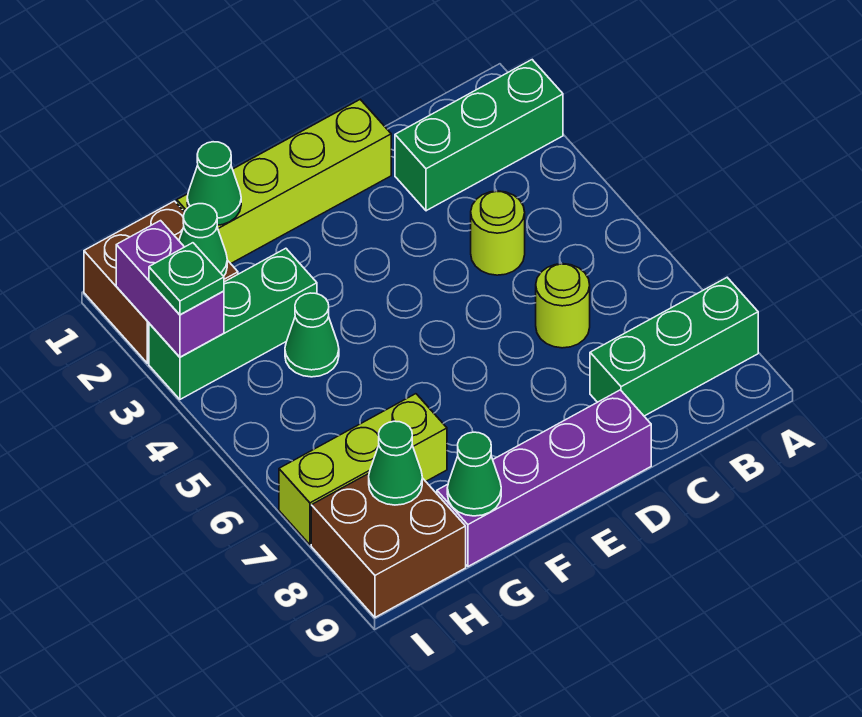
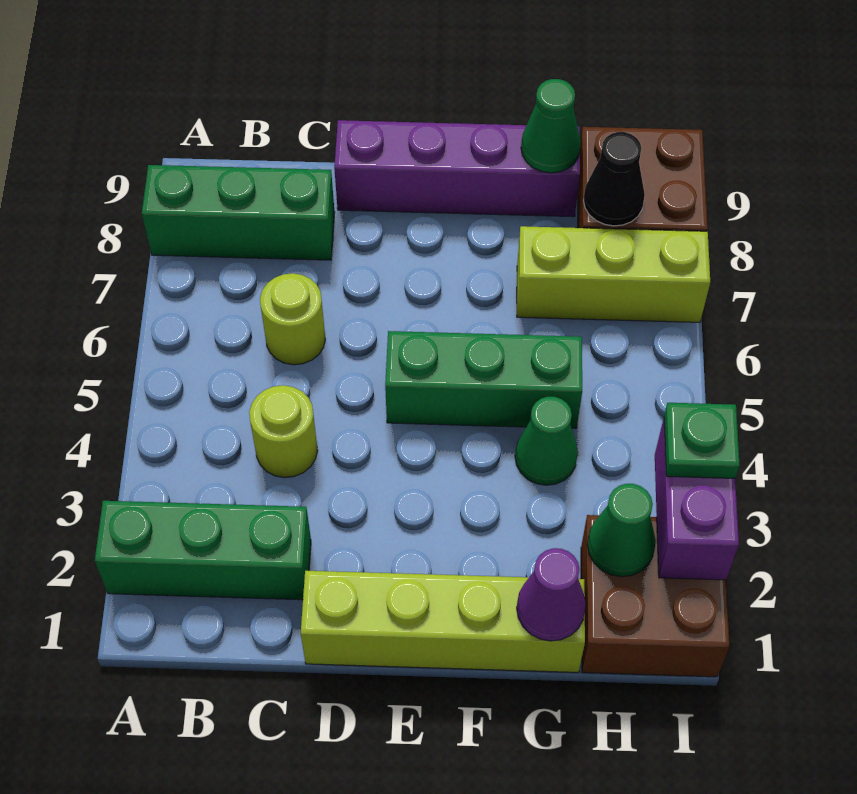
green 1x1 cone [187,142,241,225] -> purple 1x1 cone [517,548,586,641]
green 1x3 brick [149,248,317,399] -> green 1x3 brick moved to [385,331,582,428]
green 1x1 cone [369,421,422,505] -> black 1x1 cone [583,132,645,226]

